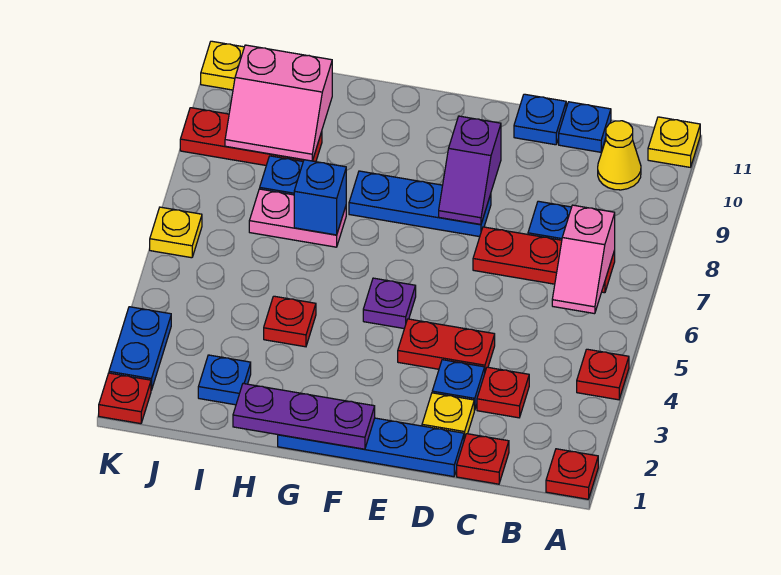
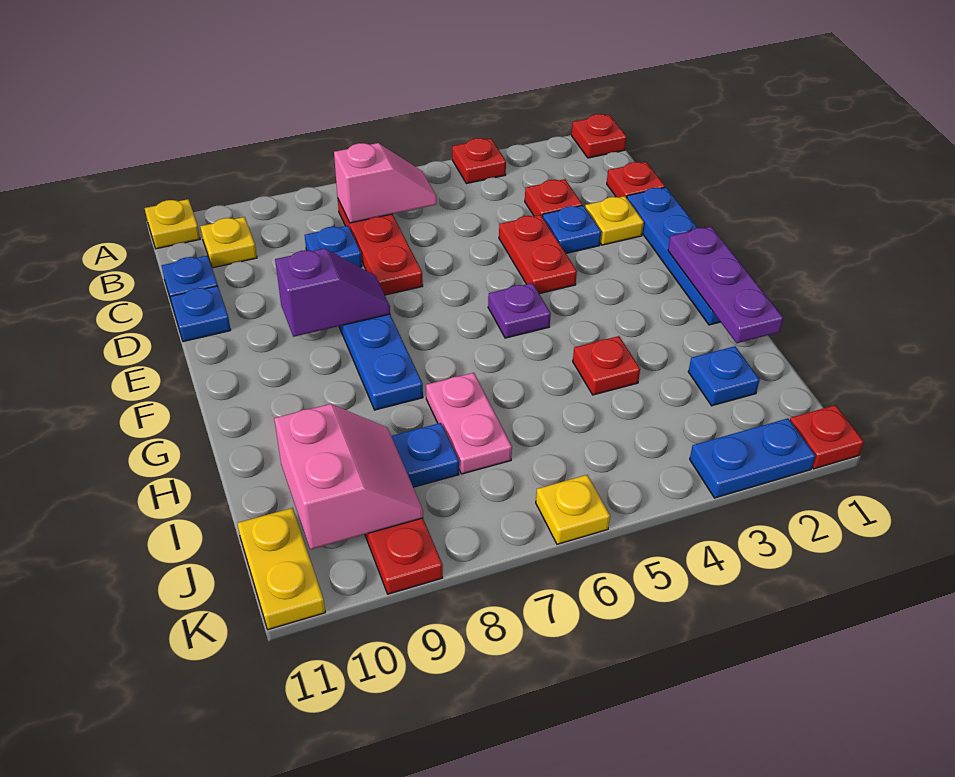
yellow 1x1 cone [598,121,641,190] -> yellow 1x1 plate [200,217,257,268]
blue 1x1 brick [294,160,346,235] -> none

